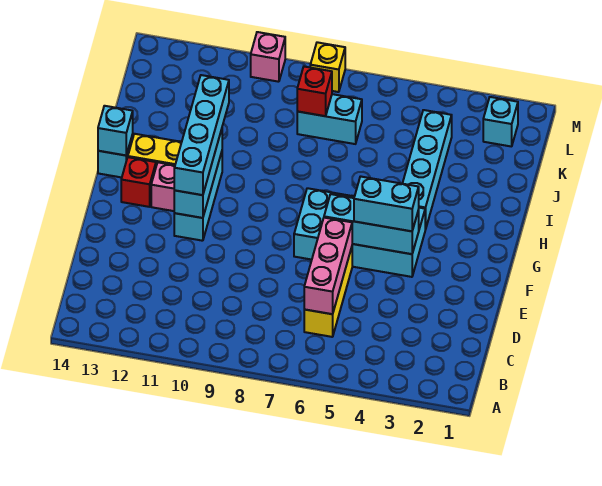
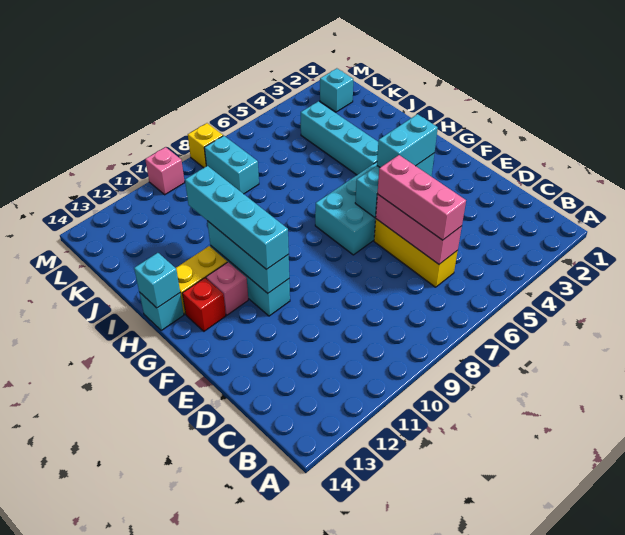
none -> pink 1x3 brick [377,155,466,240]
cyan 1x2 brick [297,94,362,144] -> cyan 1x2 brick turned to [204,136,259,194]
red 1x1 brick [297,67,332,116] -> none

